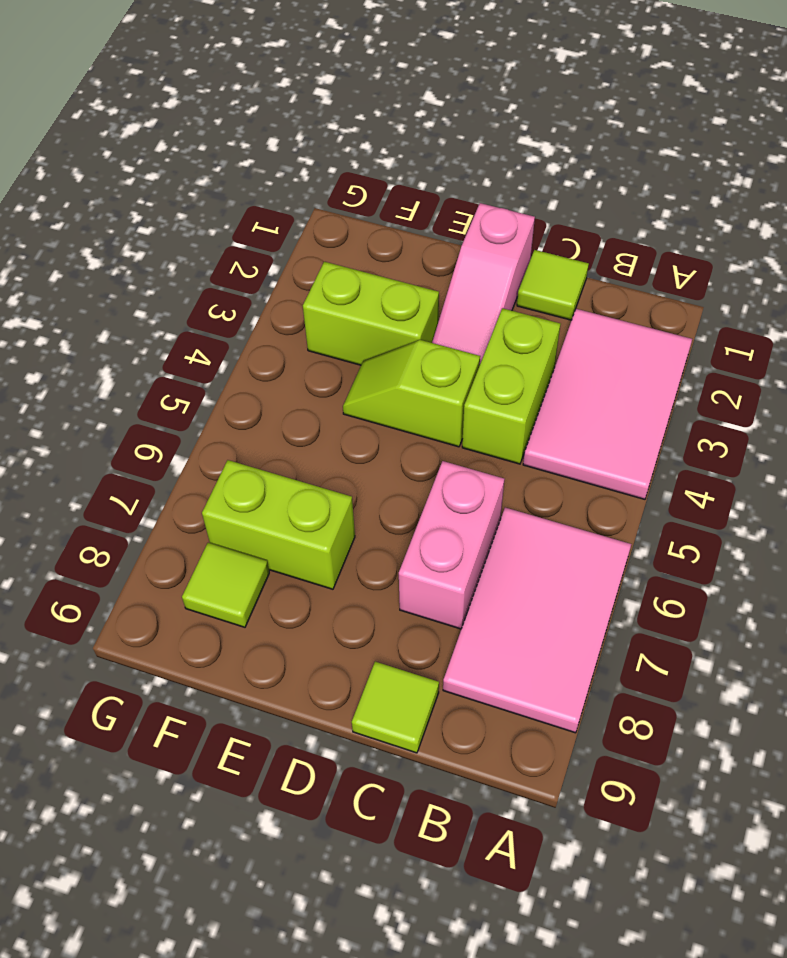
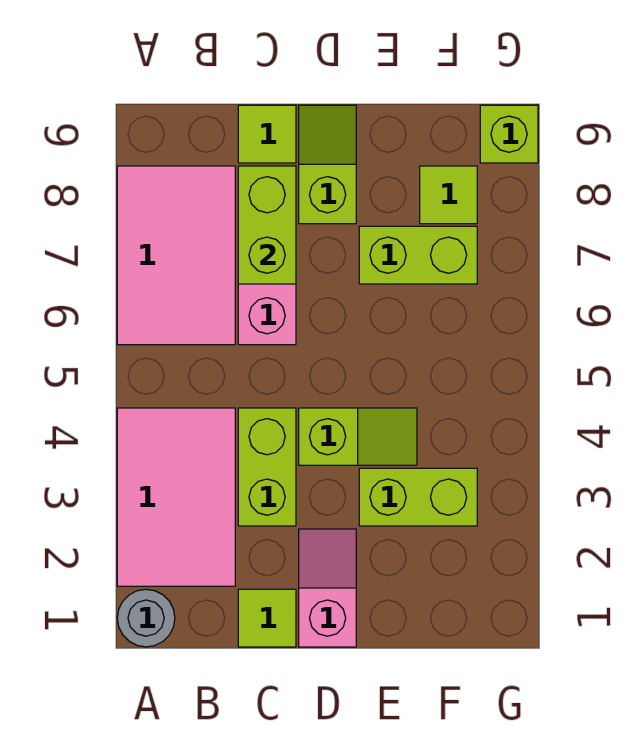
none -> grey 1x1 round brick [117,589,175,647]
none -> lime 1x2 brick [238,166,296,284]
pink 1x3 slope [432,203,535,364] -> pink 1x2 slope [299,529,356,647]
none -> lime 1x2 slope [299,105,356,224]
none -> lime 1x1 brick [480,105,538,163]

